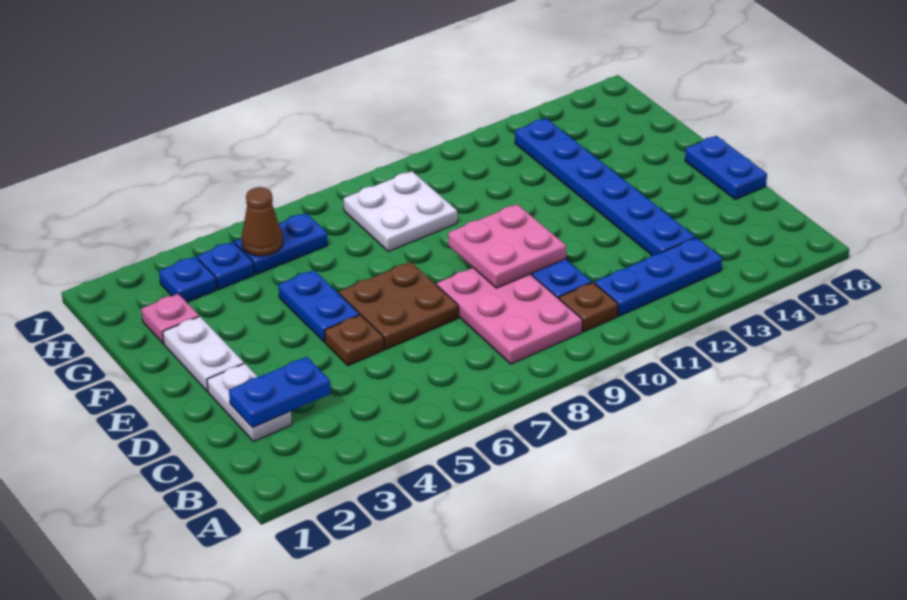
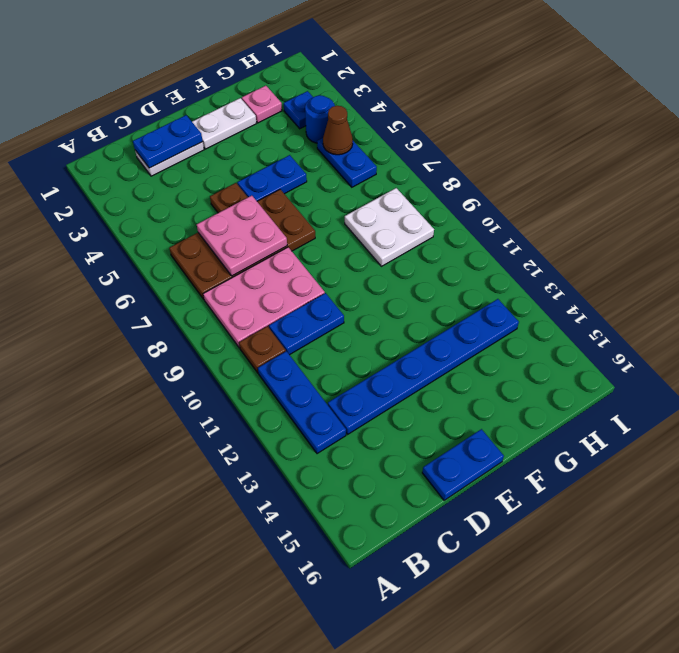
blue 1x2 plate [229,357,331,428] -> blue 1x2 plate turned to [133,115,203,168]
brown 2x2 plate [339,262,458,349] -> brown 2x4 plate [169,189,315,299]
pink 2x2 plate [448,204,566,288] -> pink 2x2 plate moved to [197,196,287,276]
blue 1x1 plate [197,242,254,289] -> blue 1x1 round brick [305,95,335,143]

